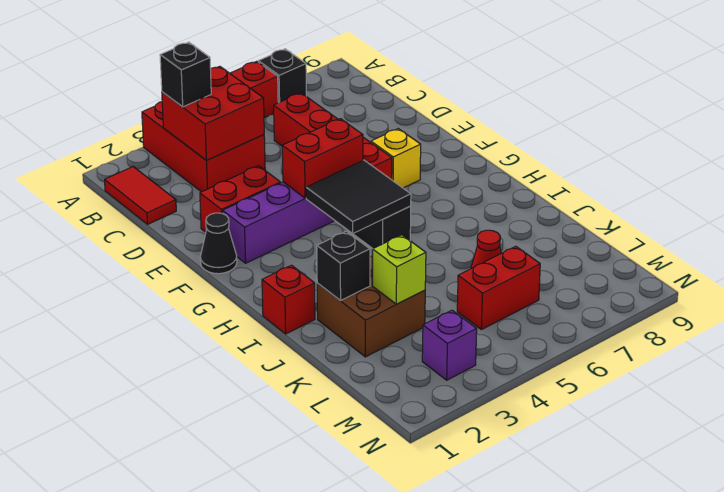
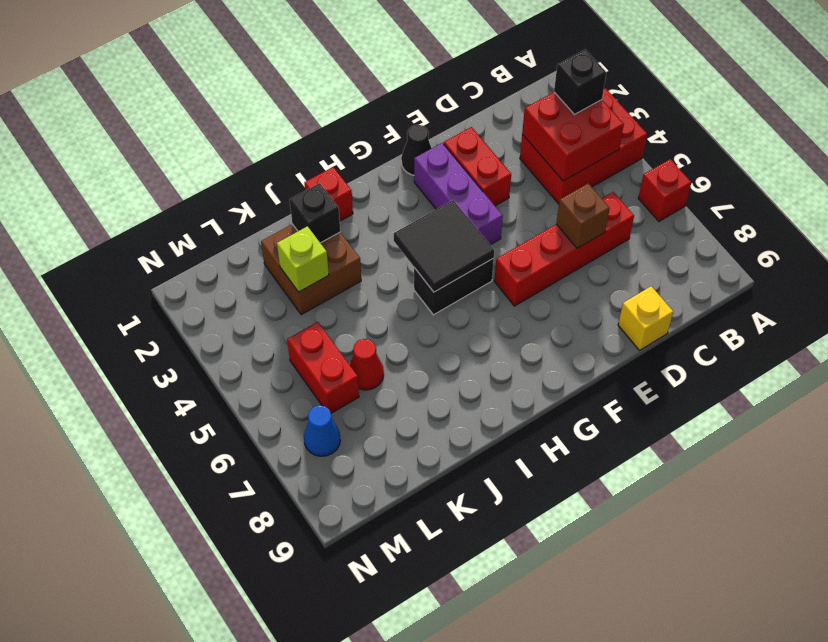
black 1x1 brick [258,49,306,103] -> none
red 1x2 tile [105,167,176,224] -> none
none -> brown 1x1 brick [556,184,610,248]
red 1x2 brick [282,119,363,198] -> none
yellow 1x1 brick [371,129,421,188] -> yellow 1x1 brick moved to [618,286,673,350]
purple 1x1 brick [422,310,477,380] -> none
none -> blue 1x1 cone [304,405,341,456]

